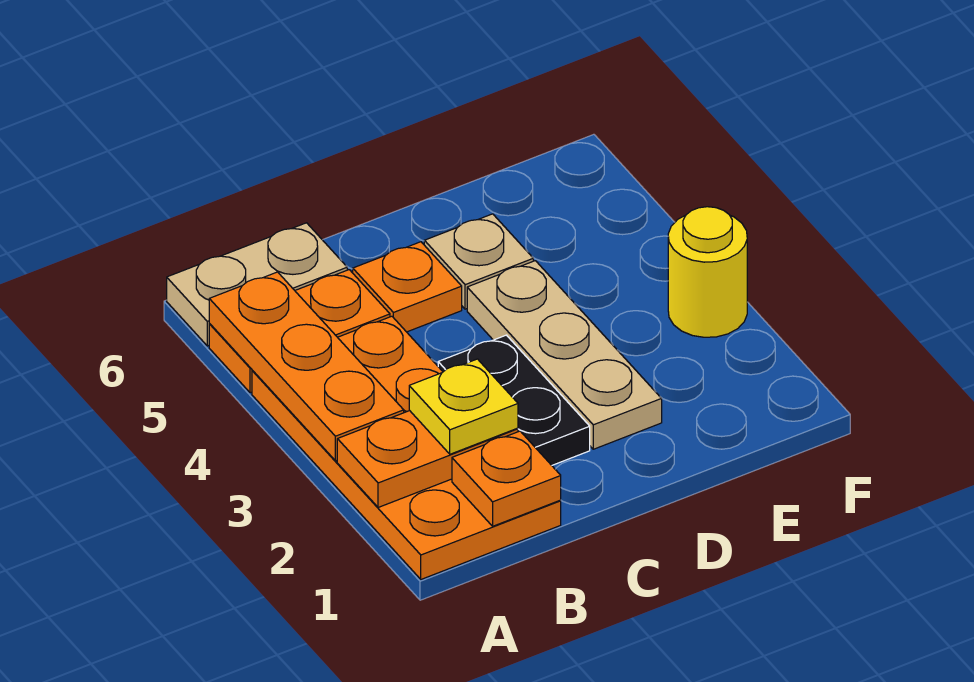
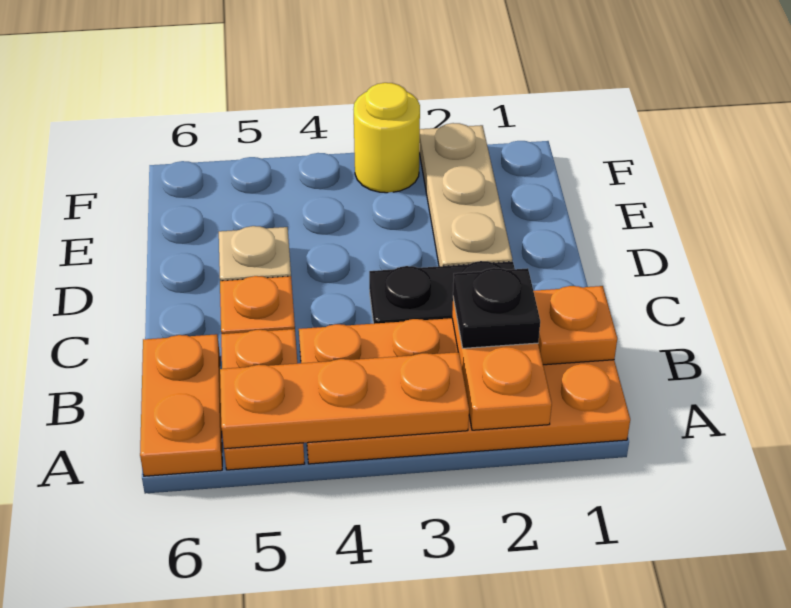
tan 1x2 plate [167,223,347,346] -> orange 1x2 plate [140,334,222,476]
yellow 1x1 plate [409,359,518,454] -> black 1x1 plate [453,268,540,348]
tan 1x3 plate [467,261,662,449] -> tan 1x3 plate turned to [419,123,512,266]

